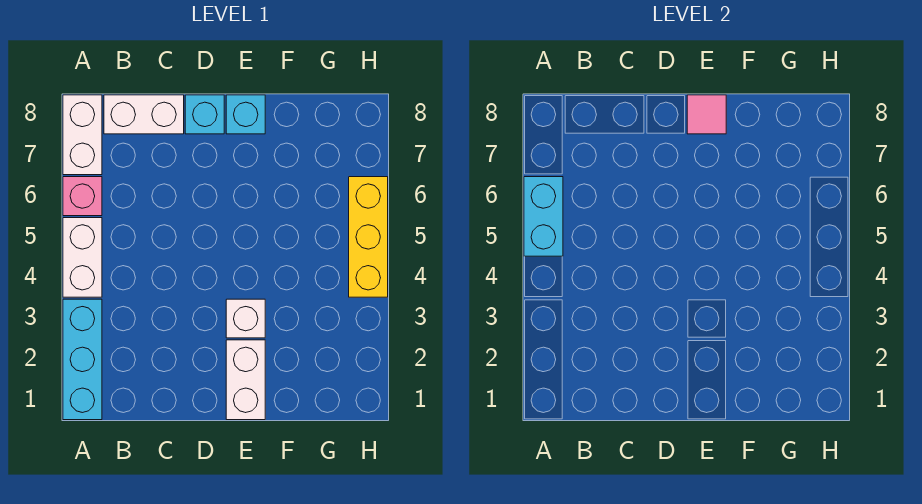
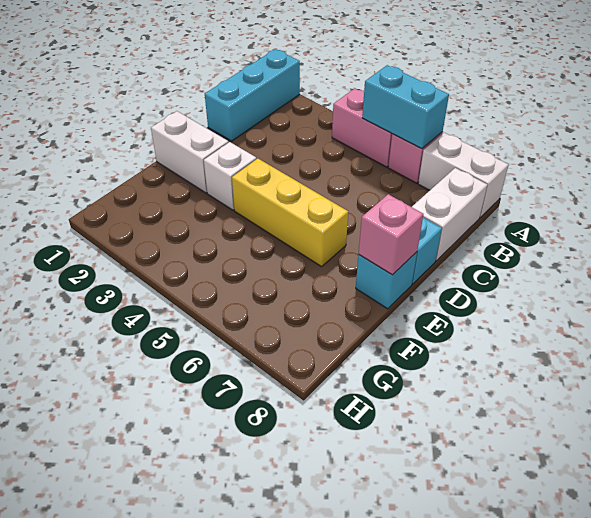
cyan 1x3 brick [63,299,102,420] -> cyan 1x3 brick turned to [205,49,300,141]
white 1x2 brick [63,218,102,297] -> pink 1x2 brick [332,88,392,167]
pink 1x1 tile [687,95,726,134] -> pink 1x1 brick [359,194,423,275]
yellow 1x3 brick [349,177,388,297] -> yellow 1x3 brick moved to [232,159,348,267]

